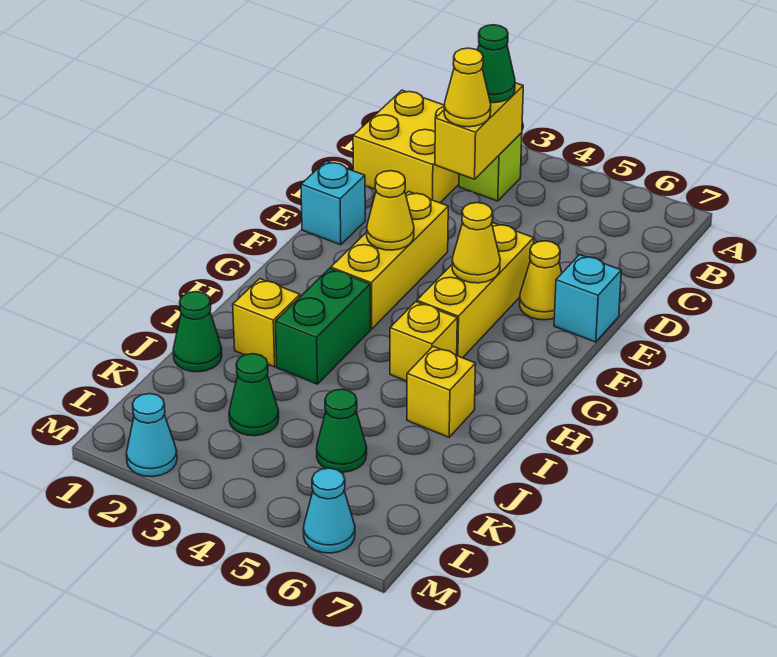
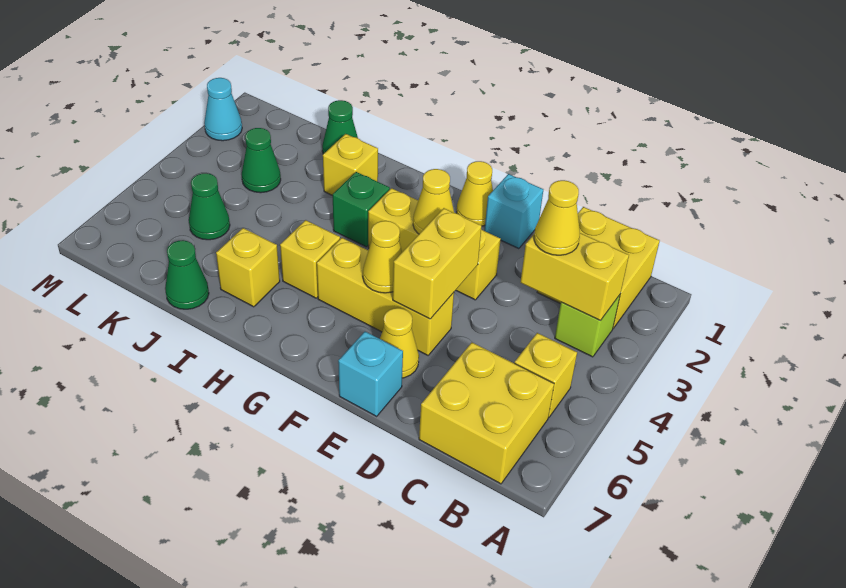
green 1x1 cone [478,25,515,103] -> green 1x1 cone moved to [165,240,209,309]
none -> yellow 1x1 brick [514,333,577,417]
none -> yellow 2x2 brick [419,343,554,484]
none -> yellow 1x2 brick [393,208,482,319]
none -> yellow 1x1 cone [456,161,493,226]
green 1x2 brick [275,268,370,384] -> green 1x1 brick [333,172,390,247]
cyan 1x1 cone [303,468,355,553] -> none

